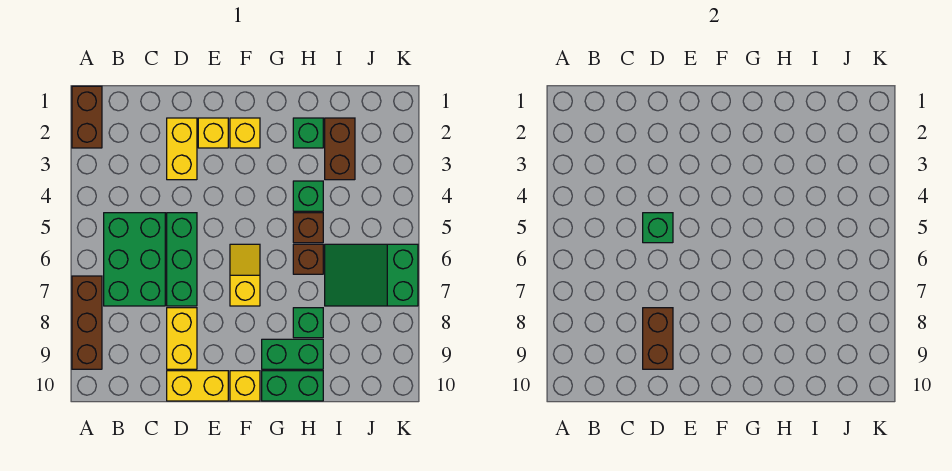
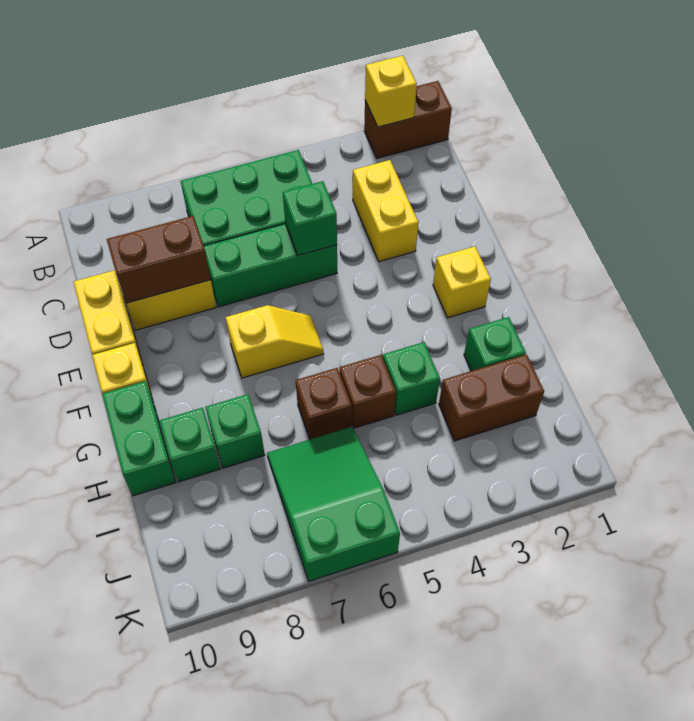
brown 1x3 brick [72,276,102,369] -> none
yellow 1x2 brick [167,118,197,180] -> yellow 1x2 brick turned to [353,160,419,262]
yellow 1x1 brick [198,118,228,148] -> yellow 1x1 brick moved to [365,56,417,127]
green 1x2 brick [262,339,323,369] -> green 1x1 brick [159,408,221,482]

